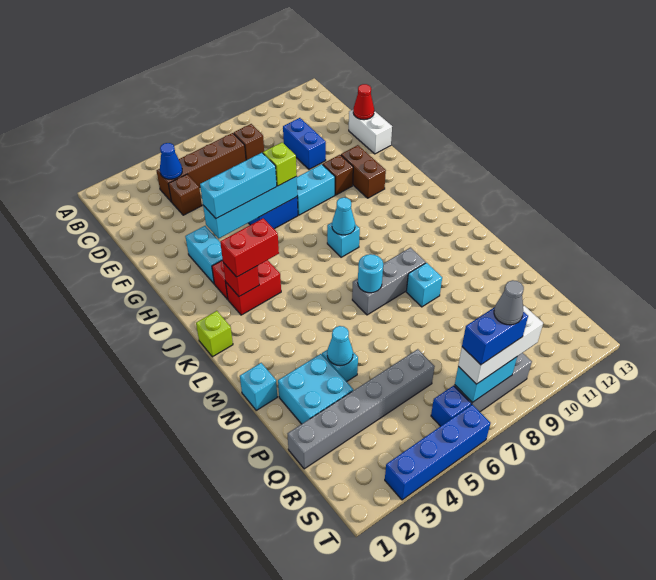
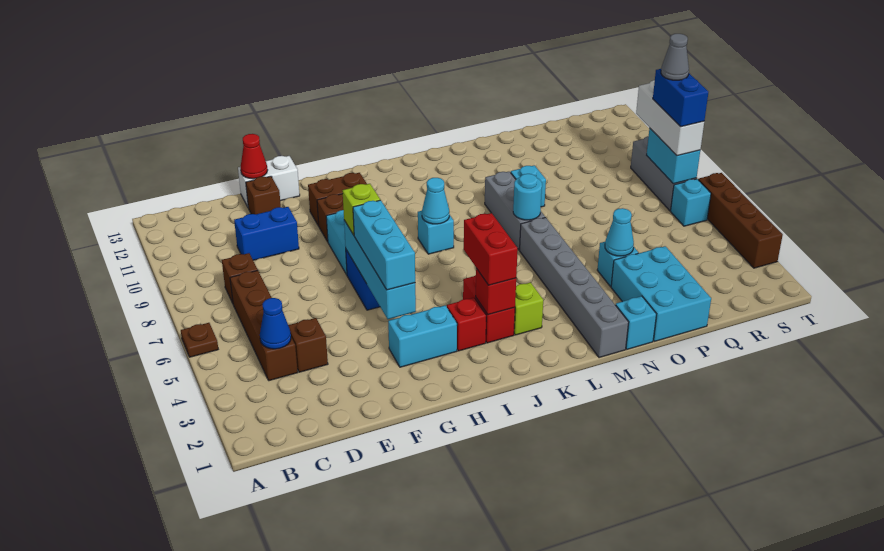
none -> brown 1x1 plate [181,323,218,357]
none -> brown 1x1 brick [246,176,281,214]
lime 1x1 brick [196,311,233,357] -> lime 1x1 brick moved to [514,283,543,335]
cyan 2x2 brick [278,354,353,424] -> cyan 2x3 brick [611,246,711,341]
grey 1x6 brick [288,349,435,469] -> grey 1x6 brick moved to [520,217,629,358]
blue 1x1 brick [431,386,471,426] -> cyan 1x1 brick [671,179,711,226]
blue 1x4 brick [385,405,490,500] -> brown 1x4 brick [698,173,783,268]

